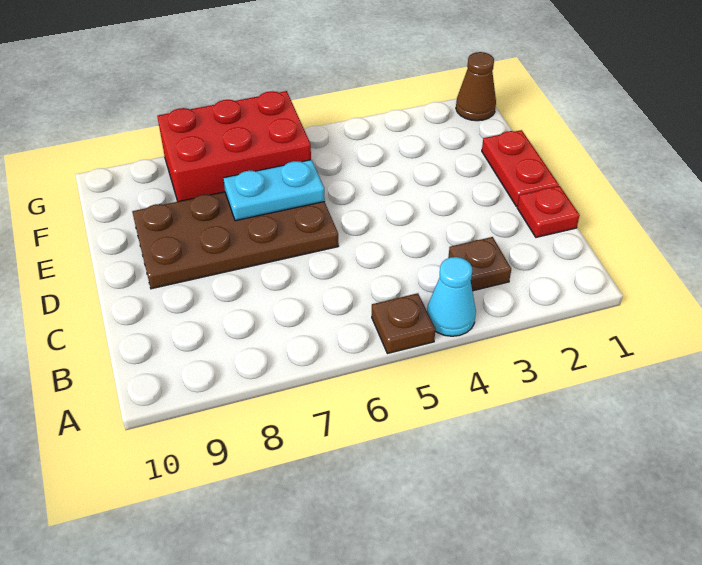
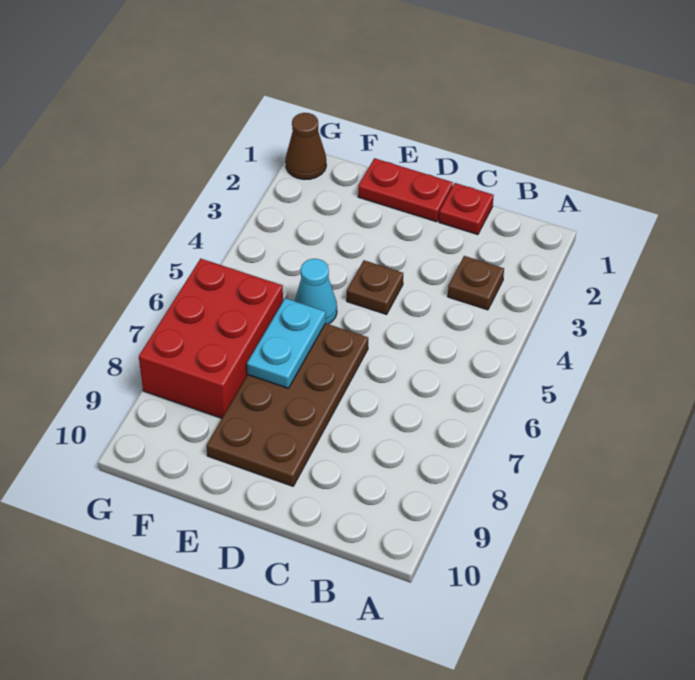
cyan 1x1 cone [427,257,476,336] -> cyan 1x1 cone moved to [295,259,337,324]
brown 1x1 plate [372,293,436,354] -> brown 1x1 plate moved to [347,260,403,314]

